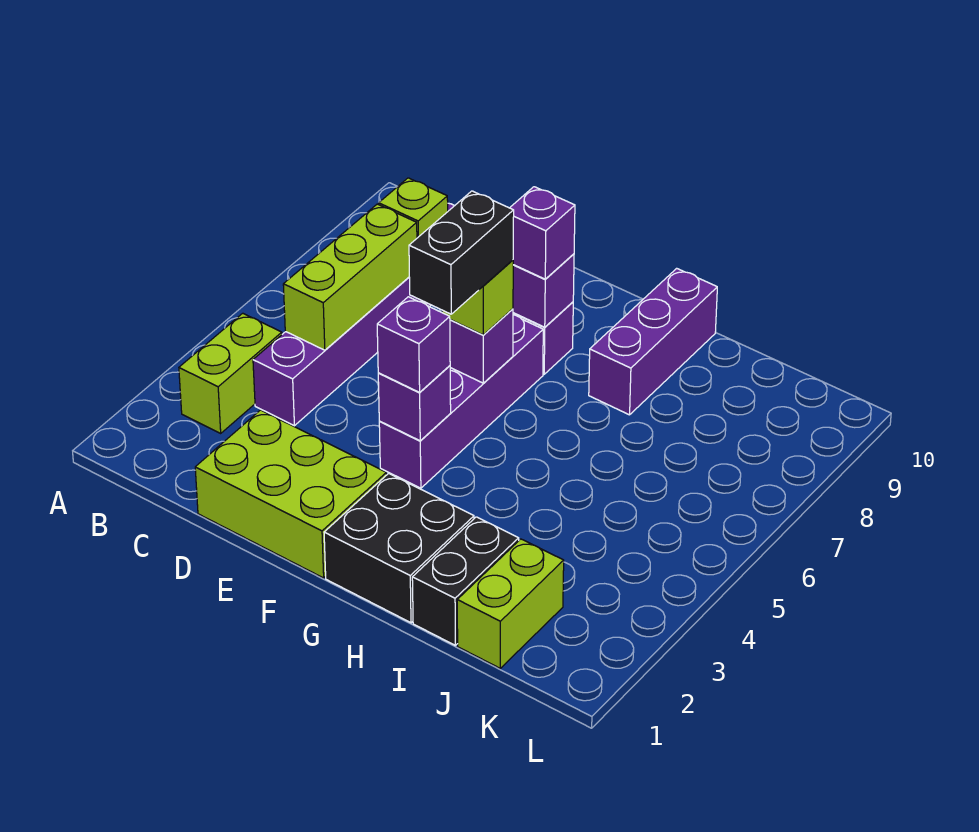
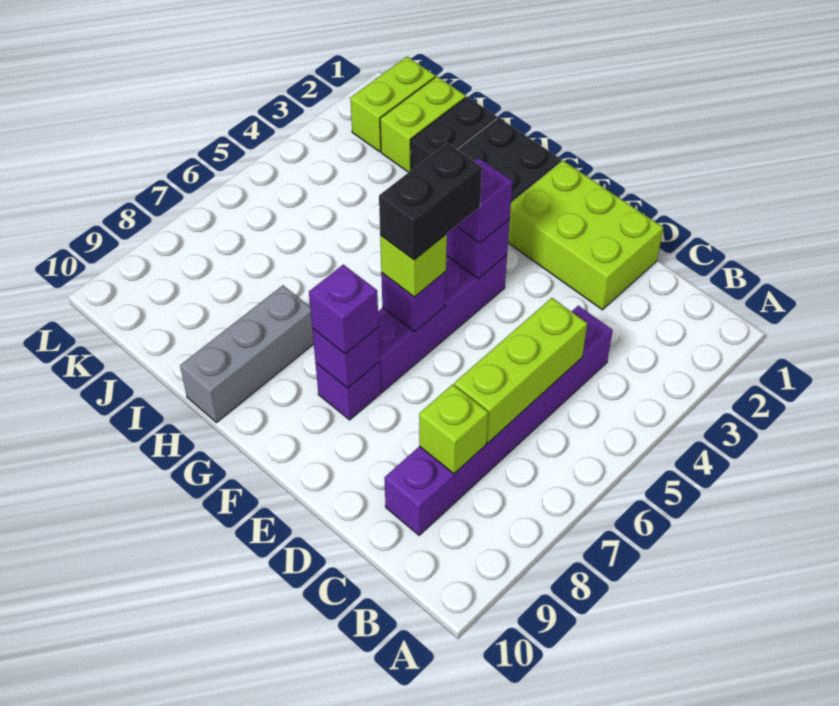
lime 1x2 brick [179,313,282,433] -> lime 1x2 brick moved to [350,57,435,152]
purple 1x3 brick [589,268,717,415] -> grey 1x3 brick [180,285,314,423]

